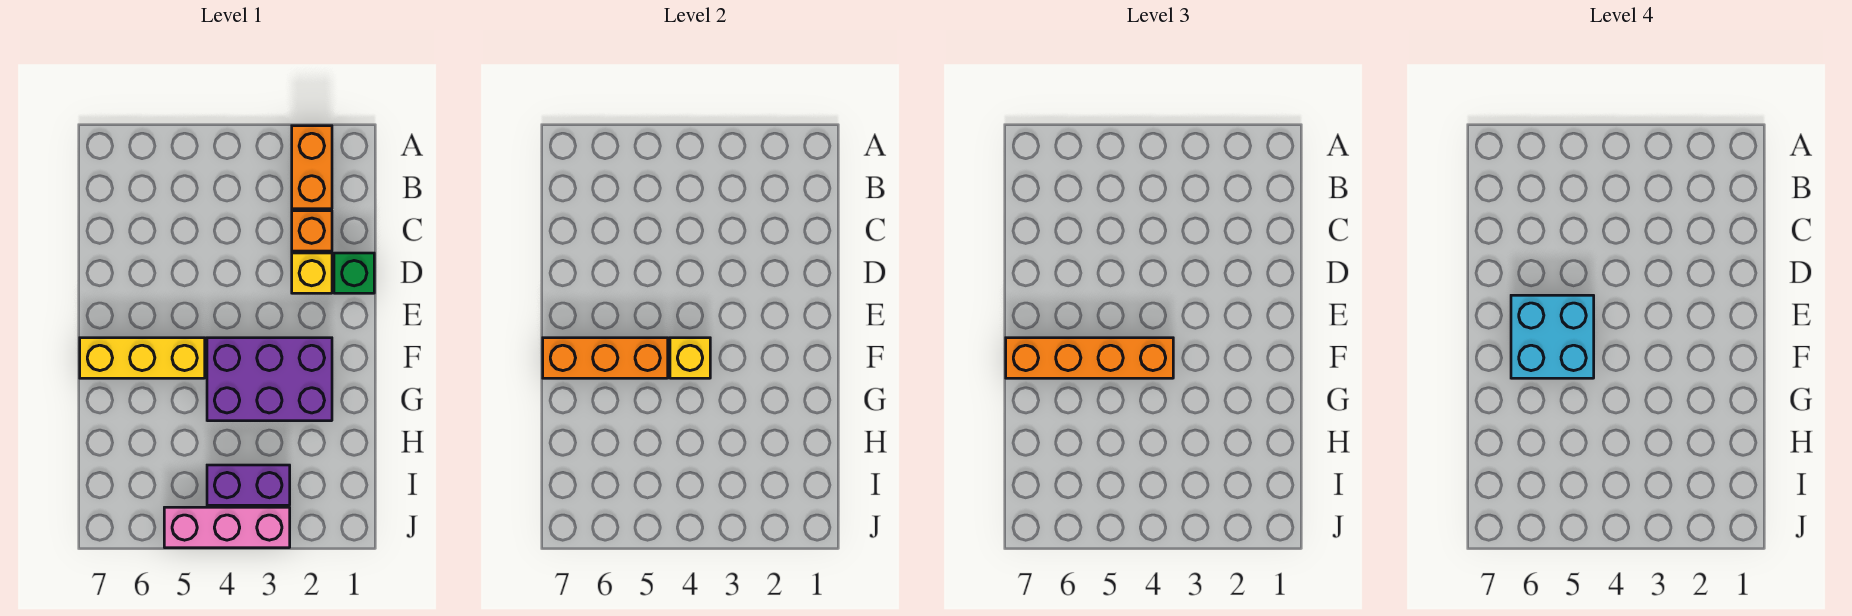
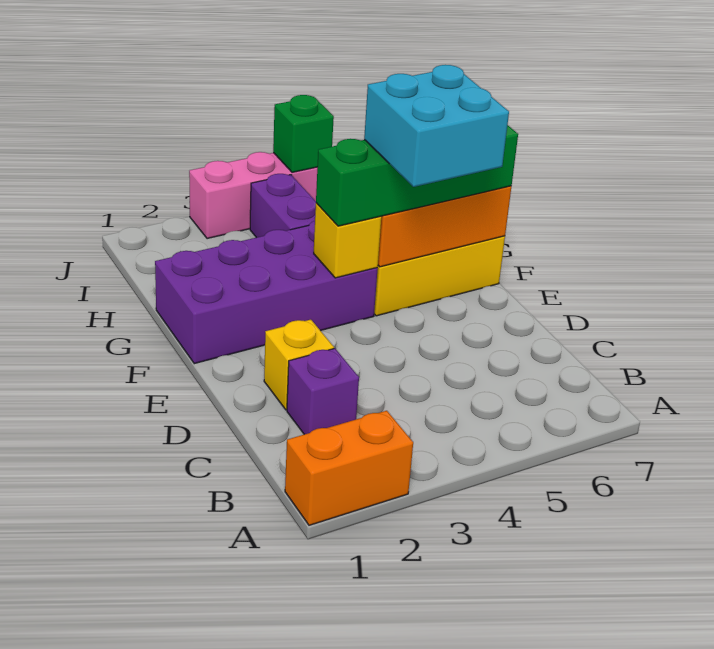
orange 1x2 brick [292,126,332,209] -> orange 1x2 brick turned to [285,411,413,525]
orange 1x1 brick [292,211,332,251] -> purple 1x1 brick [287,348,359,434]
green 1x1 brick [334,253,374,293] -> green 1x1 brick moved to [273,95,334,172]
purple 2x3 brick [207,338,332,421] -> purple 2x4 brick [155,221,378,364]
orange 1x4 brick [1006,338,1173,378] -> green 1x4 brick [316,125,518,226]
purple 1x2 brick [207,465,290,505] -> purple 1x2 brick turned to [250,174,316,238]

